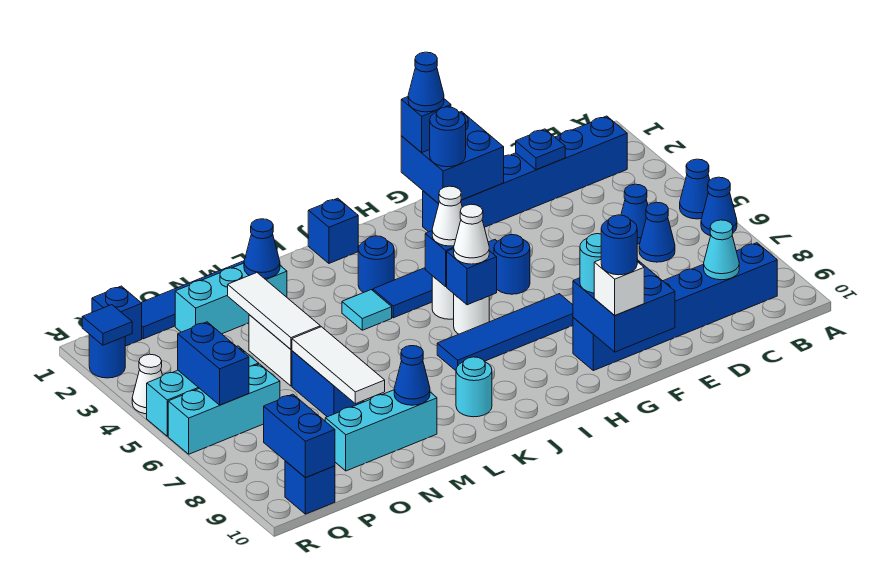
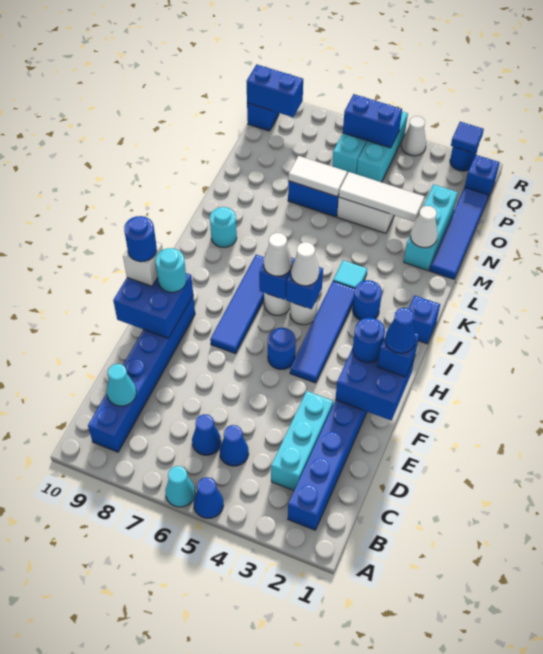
blue 1x1 cone [701,177,737,236] -> cyan 1x1 cone [165,466,195,507]
blue 1x1 plate [516,129,565,170] -> none
blue 1x1 cone [244,219,280,278] -> white 1x1 cone [411,206,438,248]
cyan 1x3 brick [325,390,437,471] -> cyan 1x3 brick moved to [271,391,333,491]
blue 1x1 cone [394,346,430,405] -> none
white 1x3 tile [292,327,385,404] -> white 1x2 tile [288,156,347,196]

